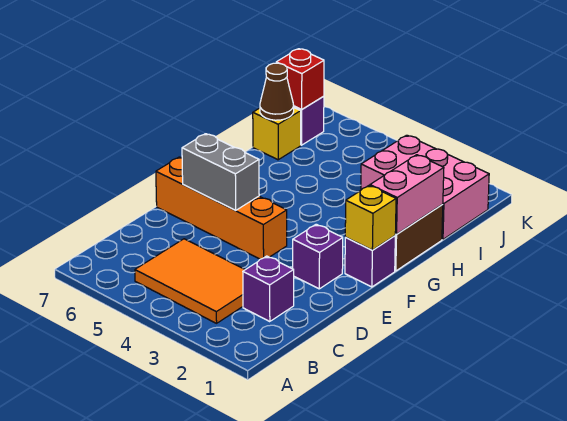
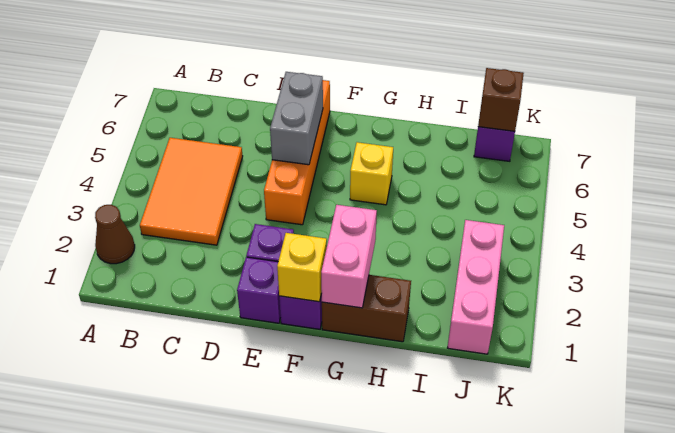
purple 1x1 brick [243,256,294,322] -> purple 1x1 brick moved to [237,257,281,323]
pink 1x2 brick [370,155,444,234] -> pink 1x2 brick turned to [321,205,377,308]
pink 2x3 brick [361,135,489,239] -> pink 1x3 brick [448,220,504,354]
yellow 1x1 brick [253,108,301,160] -> yellow 1x1 brick moved to [350,142,393,205]
brown 1x1 cone [260,63,294,120] -> brown 1x1 cone moved to [95,205,135,264]
red 1x1 brick [276,49,324,109] -> brown 1x1 brick [478,68,524,131]

